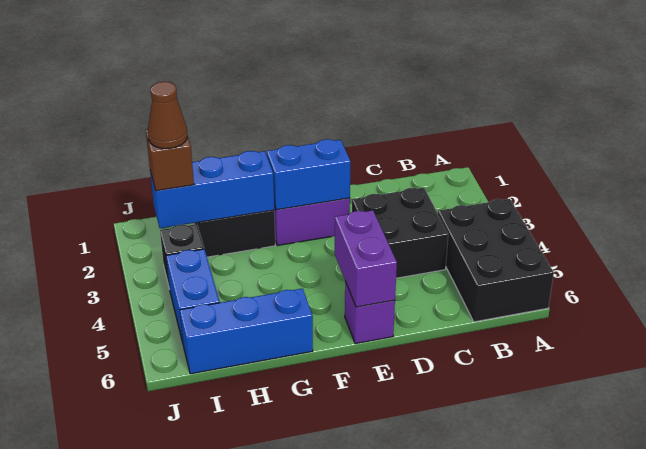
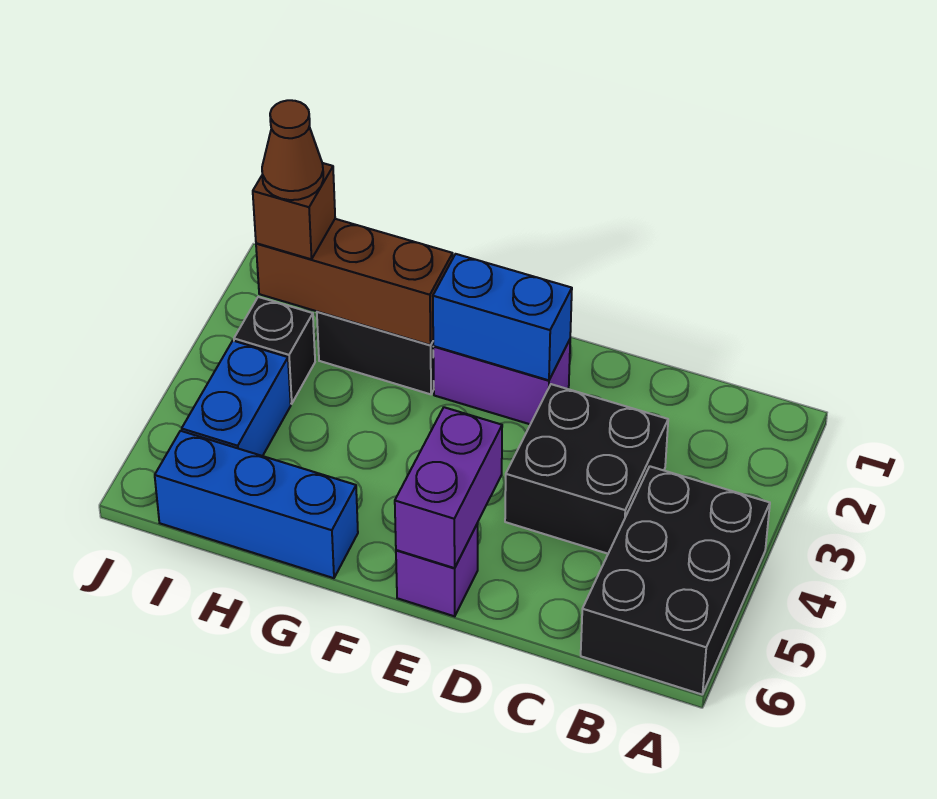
blue 1x3 brick [150,151,274,228] -> brown 1x3 brick [256,219,453,345]

